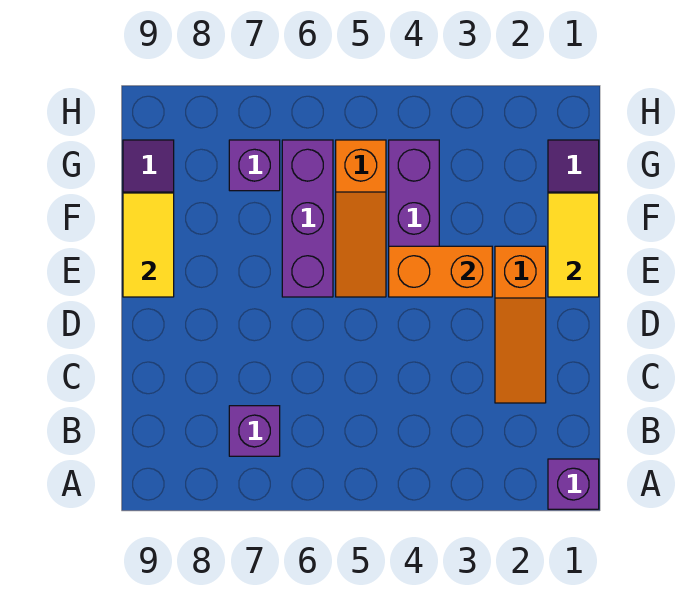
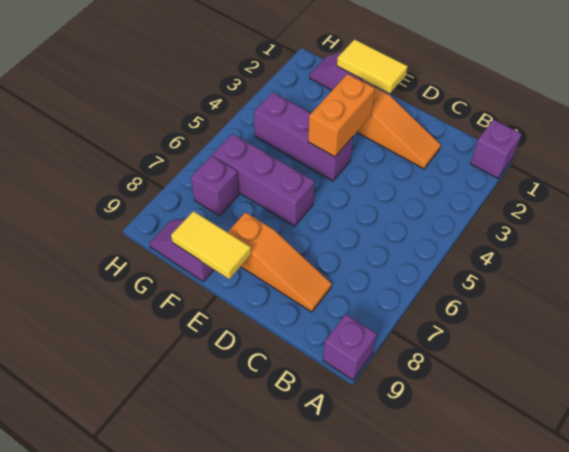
purple 1x1 brick [229,406,280,456] -> purple 1x1 brick moved to [323,314,377,380]
orange 1x3 slope [336,140,386,297] -> orange 1x3 slope moved to [228,212,332,312]

